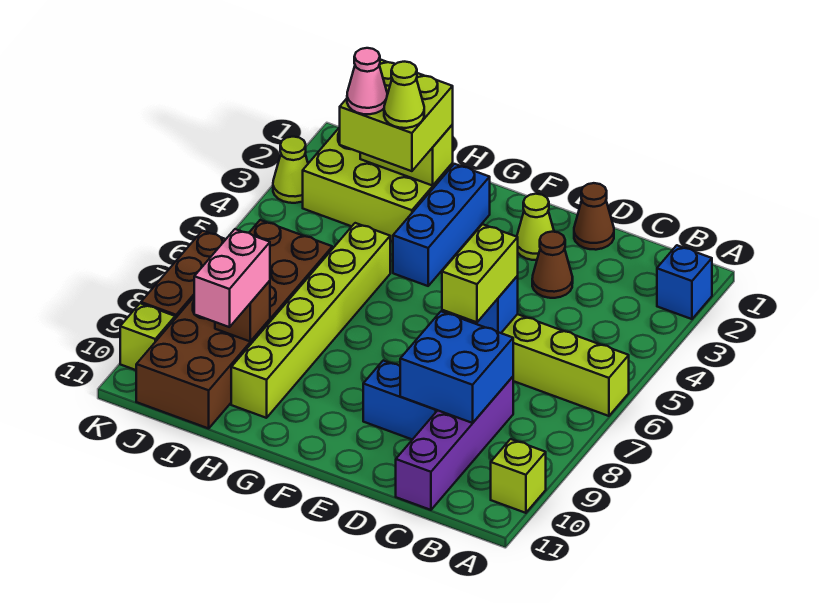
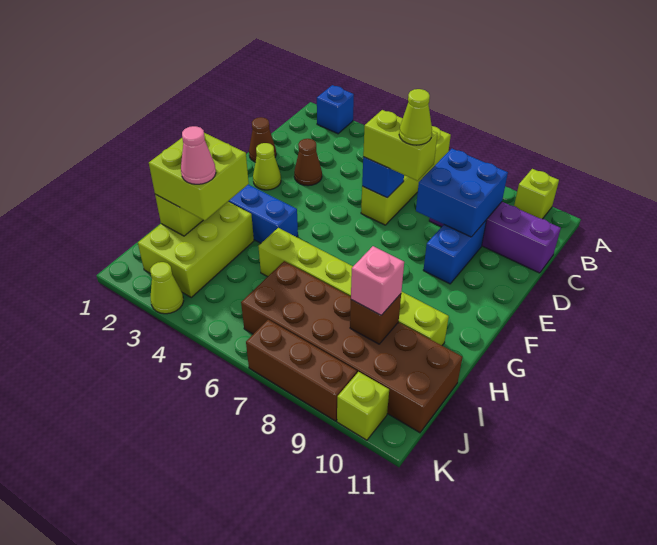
lime 1x1 cone [384,62,424,128] -> lime 1x1 cone moved to [399,89,432,145]
pink 1x2 brick [194,229,270,327] -> pink 1x1 brick [351,246,404,315]

